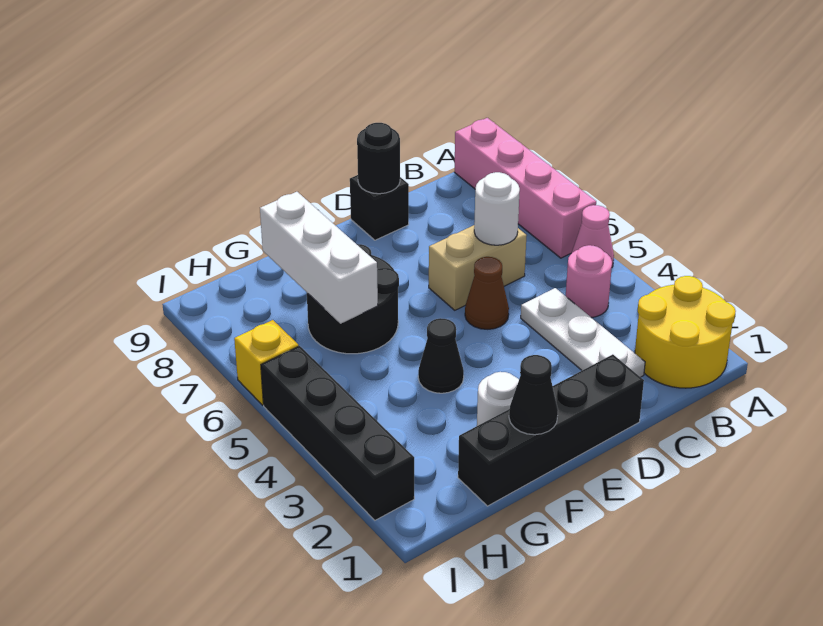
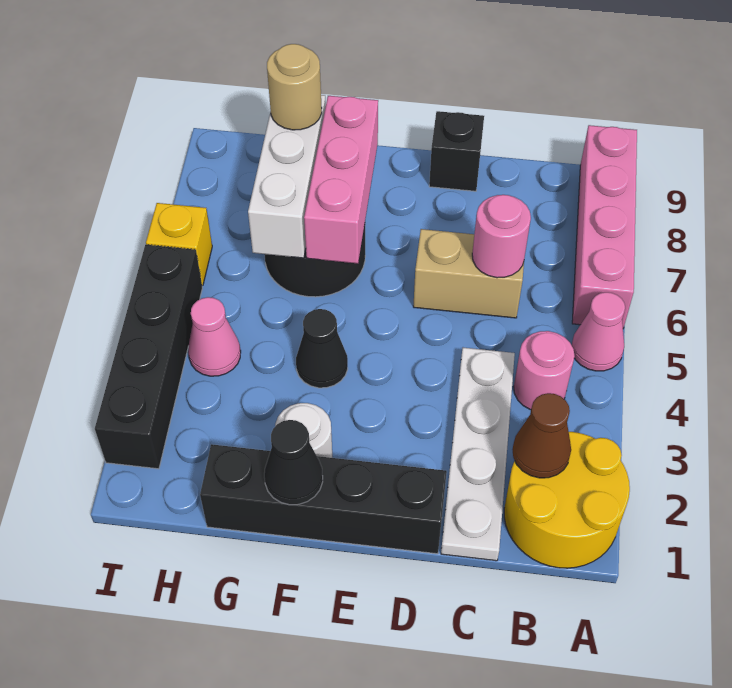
white 1x3 plate [521,288,645,377] -> white 1x4 plate [441,348,515,561]
white 1x1 round brick [474,172,520,245] -> pink 1x1 round brick [472,195,531,278]
brown 1x1 cone [465,257,509,329] -> brown 1x1 cone moved to [512,393,571,478]
black 1x1 round brick [357,123,400,194] -> none
none -> pink 1x3 brick [304,96,378,263]
none -> tan 1x1 round brick [267,44,322,130]
none -> pink 1x1 cone [188,297,241,376]

